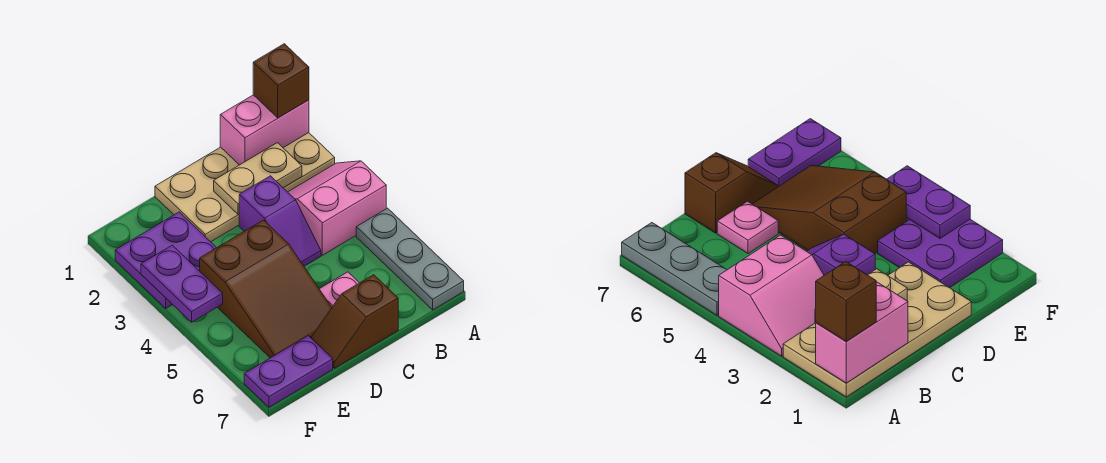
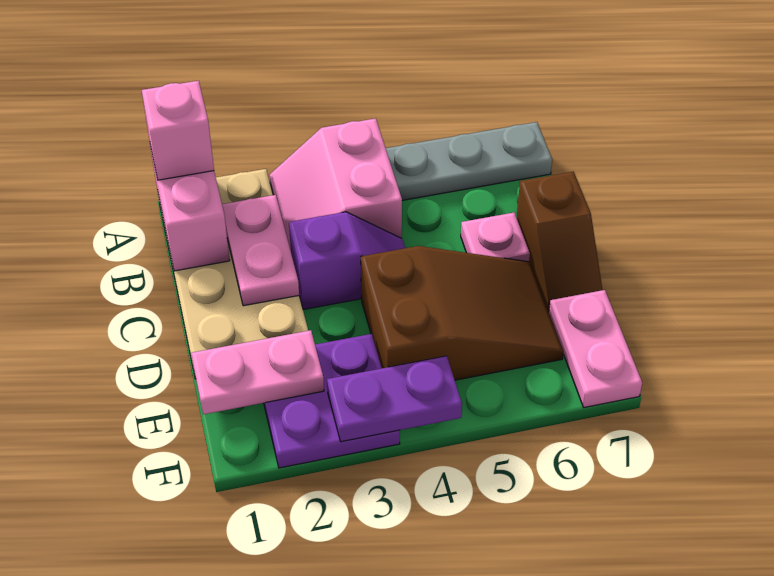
brown 1x1 brick [253,44,309,118] -> pink 1x1 brick [142,81,214,180]
tan 1x2 plate [214,143,302,215] -> pink 1x2 plate [222,195,299,306]
none -> pink 1x2 plate [191,330,324,414]
purple 1x2 plate [244,336,333,407] -> pink 1x2 plate [549,290,642,407]

